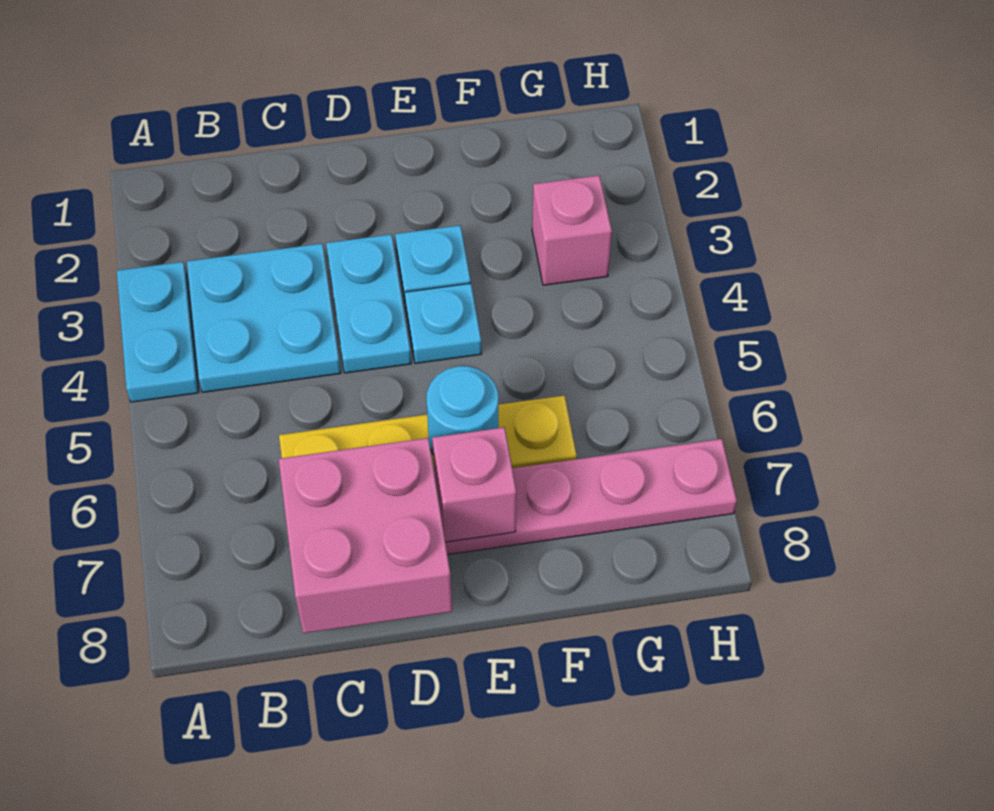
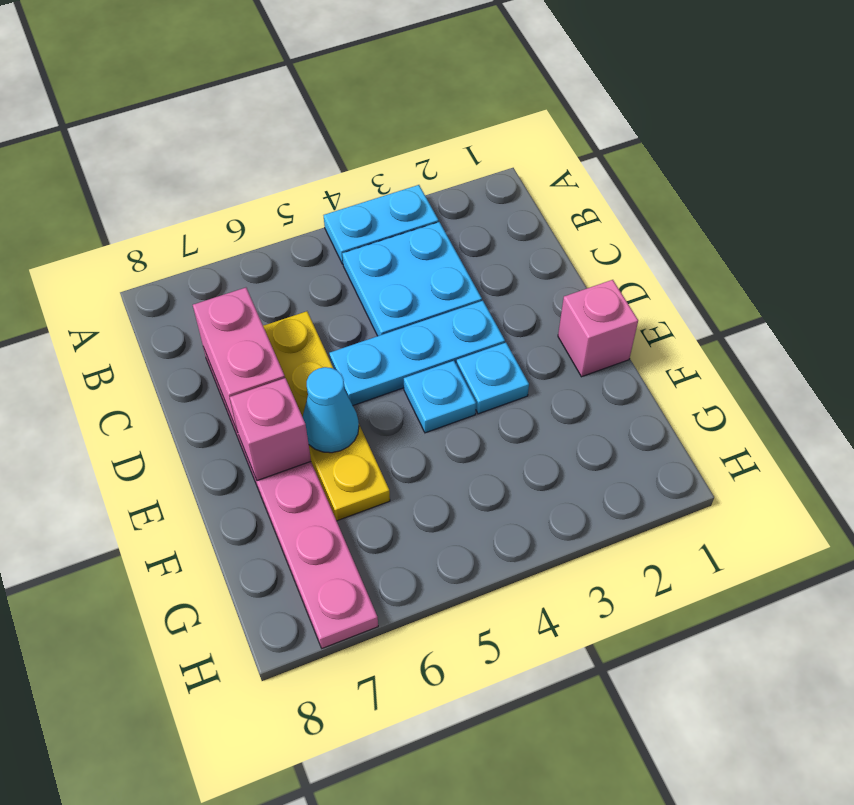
pink 2x2 brick [279,438,452,633] -> pink 1x2 brick [193,288,285,432]
cyan 1x2 plate [326,234,411,373] -> cyan 1x3 plate [329,301,505,405]
cyan 1x1 round brick [427,366,498,454] -> cyan 1x1 cone [303,367,359,453]
pink 1x1 brick [532,175,612,285] -> pink 1x1 brick moved to [558,280,638,377]

